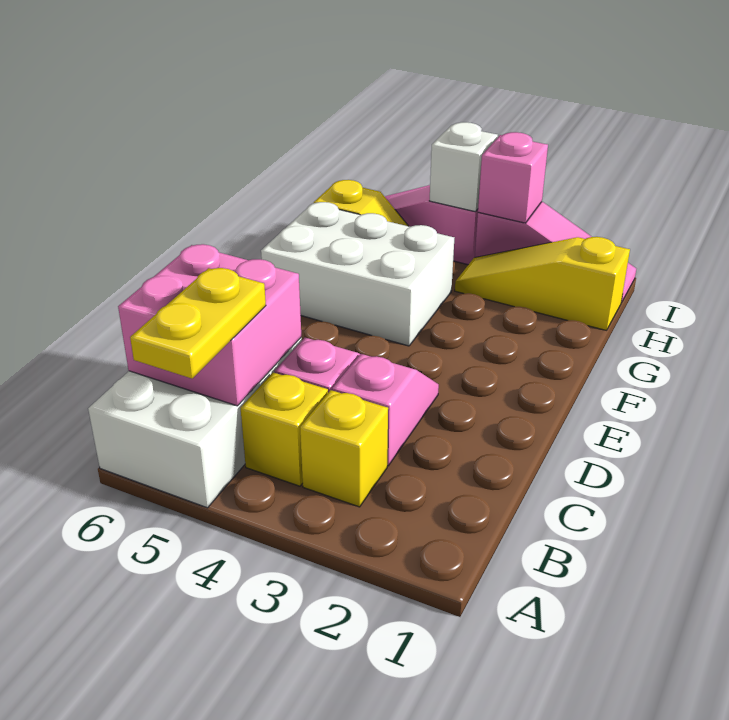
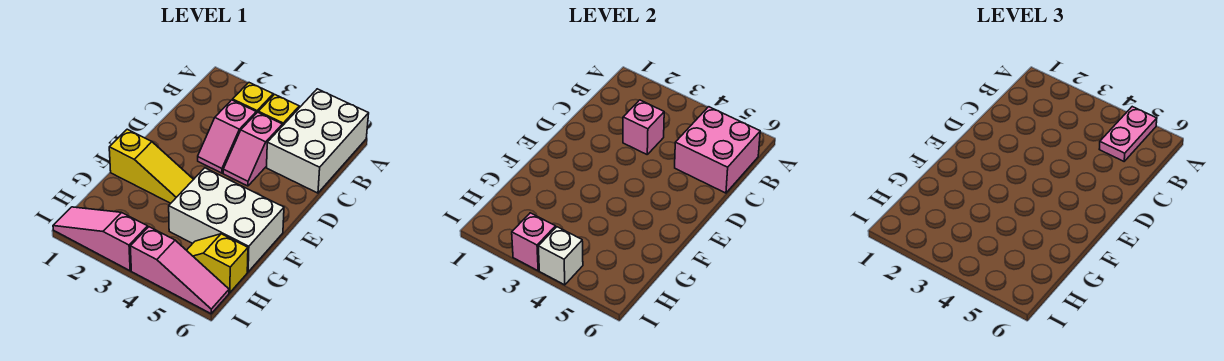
yellow 1x2 plate [130,268,266,378] -> pink 1x2 plate [1099,107,1157,161]
none -> pink 1x1 brick [623,100,664,154]
yellow 1x3 slope [455,237,630,330] -> yellow 1x3 slope moved to [109,129,194,203]

